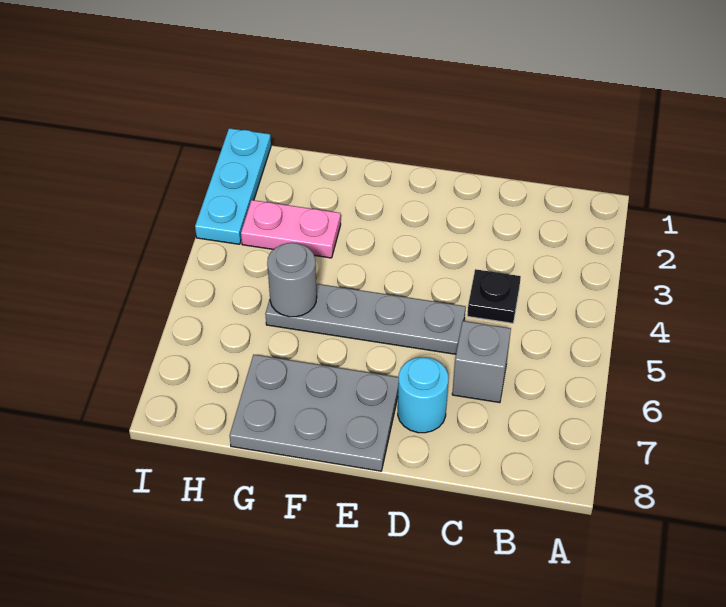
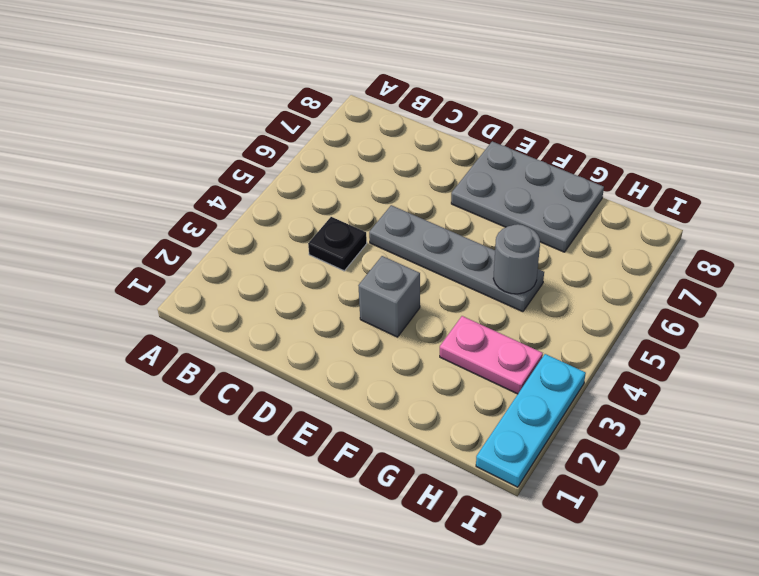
grey 1x1 brick [452,321,511,403] -> grey 1x1 brick moved to [358,256,420,337]
cyan 1x1 round brick [398,357,448,433] -> none

